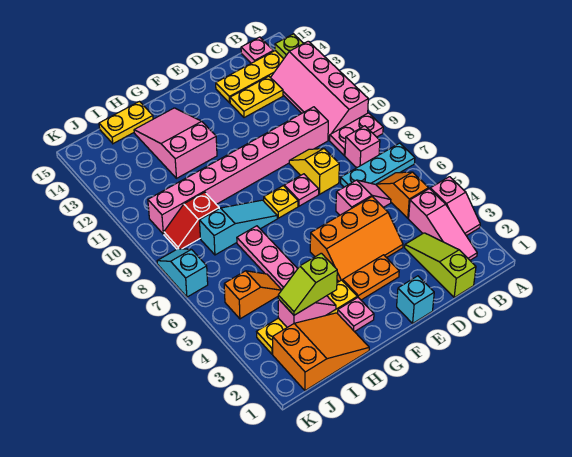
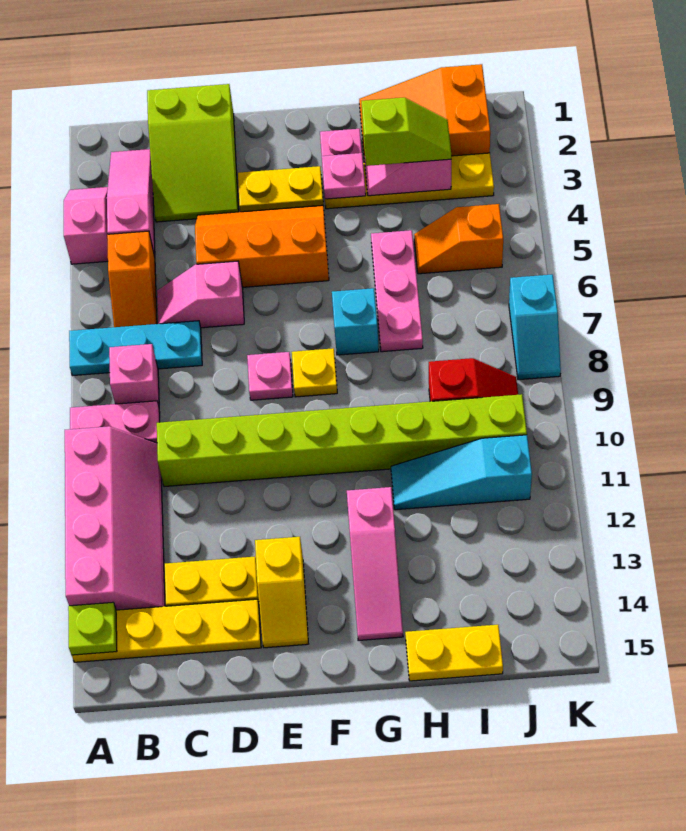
pink 1x1 plate [241,37,273,63] -> pink 1x1 plate moved to [322,153,366,199]
lime 1x3 slope [405,233,476,297] -> lime 2x3 slope [147,84,239,222]
pink 1x8 brick [148,107,328,234] -> lime 1x8 brick [157,394,527,487]
yellow 1x2 slope [289,148,339,194] -> yellow 1x2 slope moved to [255,537,308,648]
cyan 1x1 brick [397,276,434,323] -> cyan 1x1 brick moved to [332,288,379,355]
orange 1x2 plate [343,255,399,300] -> yellow 1x2 plate [238,166,323,212]
cyan 1x3 slope [200,200,277,255] -> cyan 1x3 slope moved to [391,435,532,510]
pink 2x3 slope [134,108,217,178] -> pink 1x3 slope [347,487,403,641]

